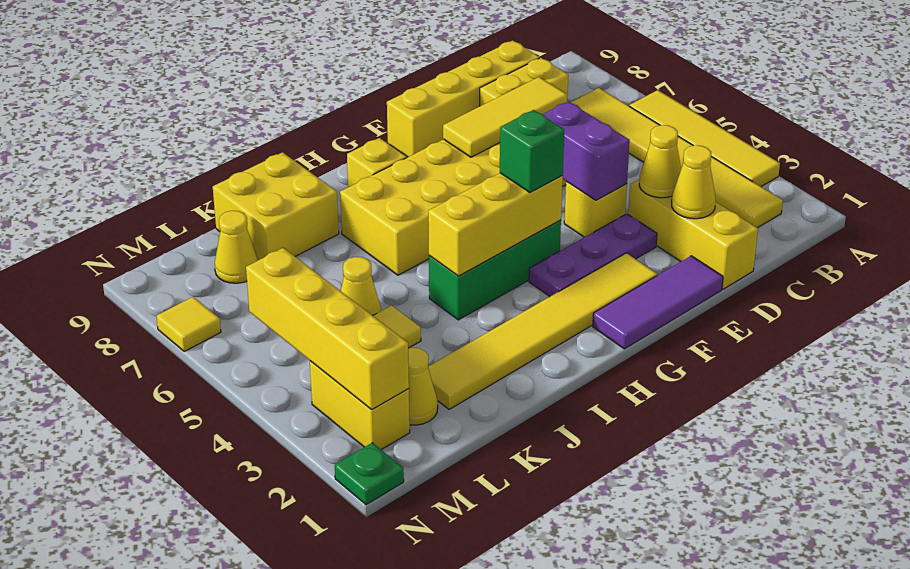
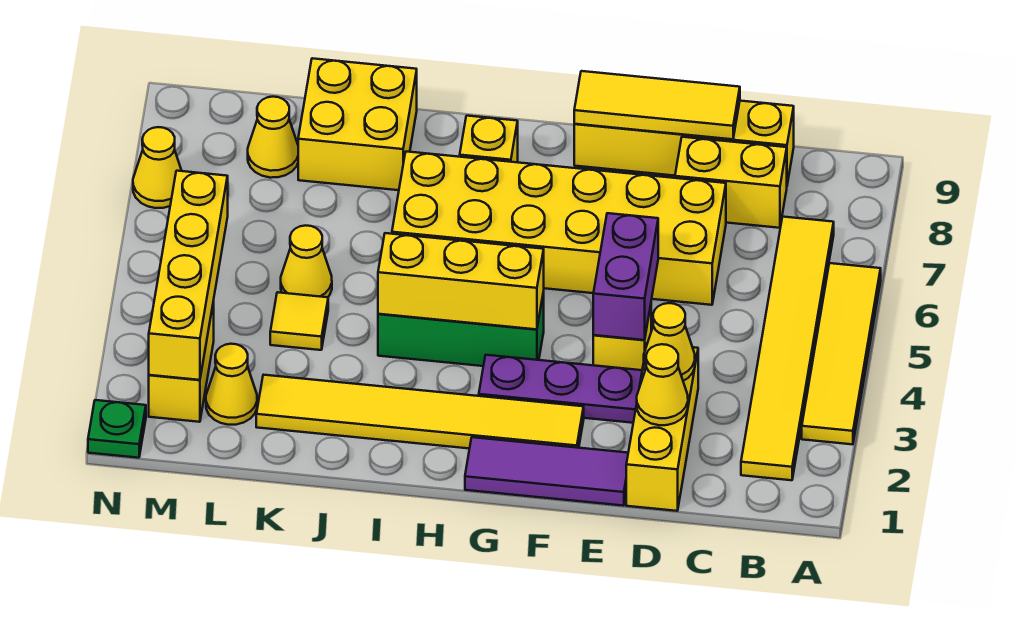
yellow 1x3 tile [443,77,567,157] -> yellow 1x3 tile moved to [574,71,740,139]
green 1x1 brick [500,110,564,193] -> none
yellow 1x1 tile [156,297,221,351] -> yellow 1x1 cone [133,127,182,208]

